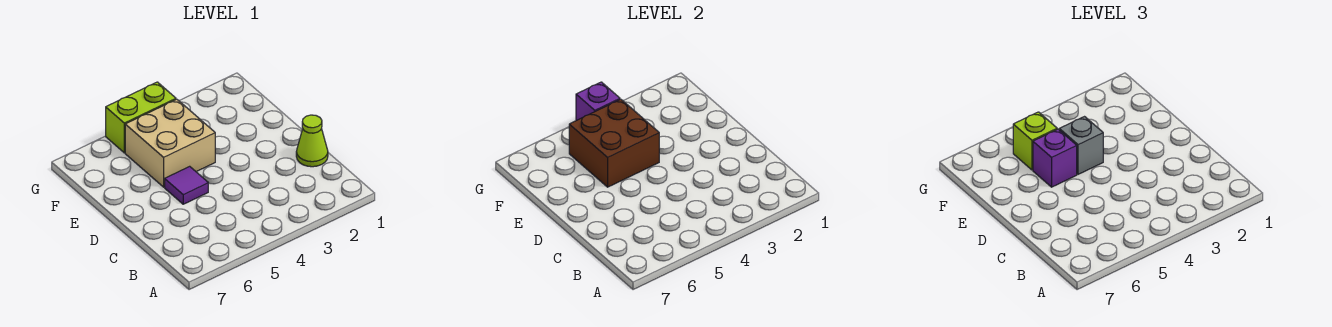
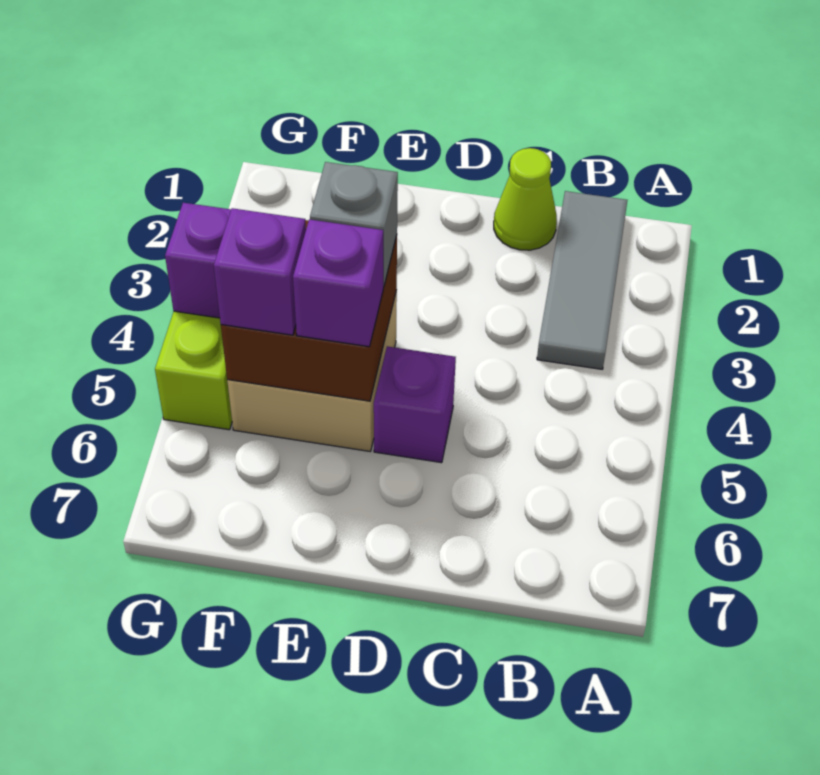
none -> grey 1x3 tile [537,191,627,369]
purple 1x1 tile [165,166,208,204] -> purple 1x1 brick [374,346,456,463]
lime 1x1 brick [1013,112,1057,170] -> purple 1x1 brick [214,208,306,335]

